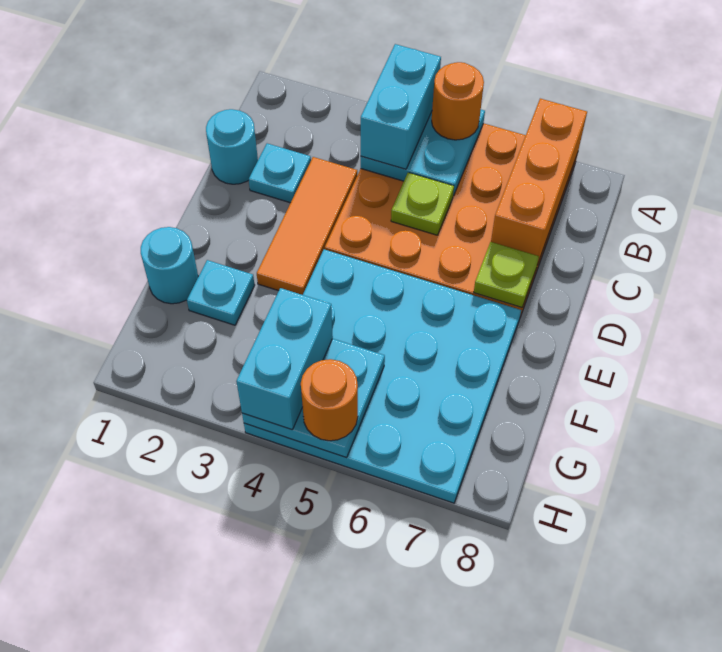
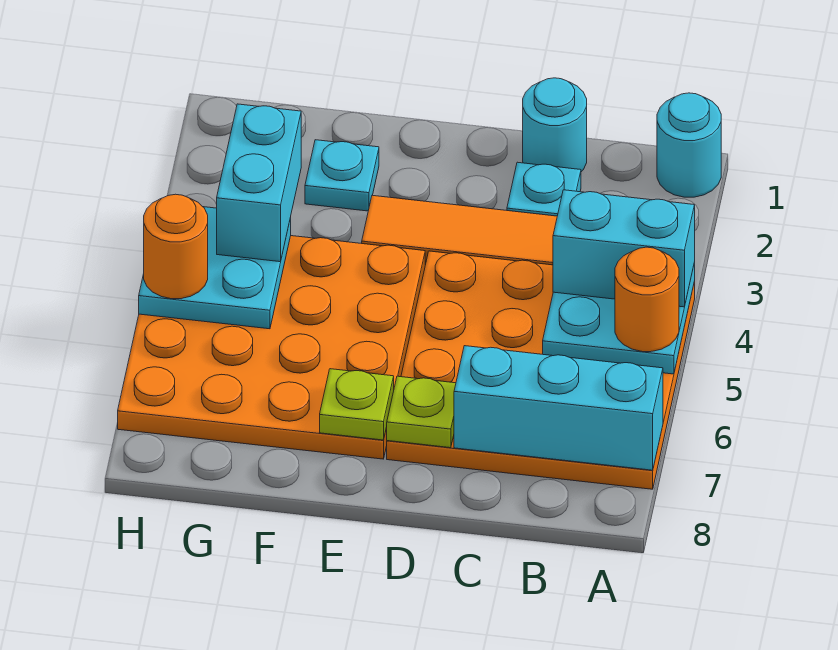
orange 1x3 brick [491,99,587,265] -> cyan 1x3 brick [454,346,663,470]
lime 1x1 plate [391,173,454,235] -> lime 1x1 plate moved to [320,369,394,440]
cyan 4x4 plate [244,249,521,503] -> orange 4x4 plate [118,236,425,459]
cyan 1x1 round brick [141,227,198,304] -> cyan 1x1 round brick moved to [657,93,721,197]
cyan 1x2 brick [236,288,333,430] -> cyan 1x2 brick turned to [217,104,301,262]

